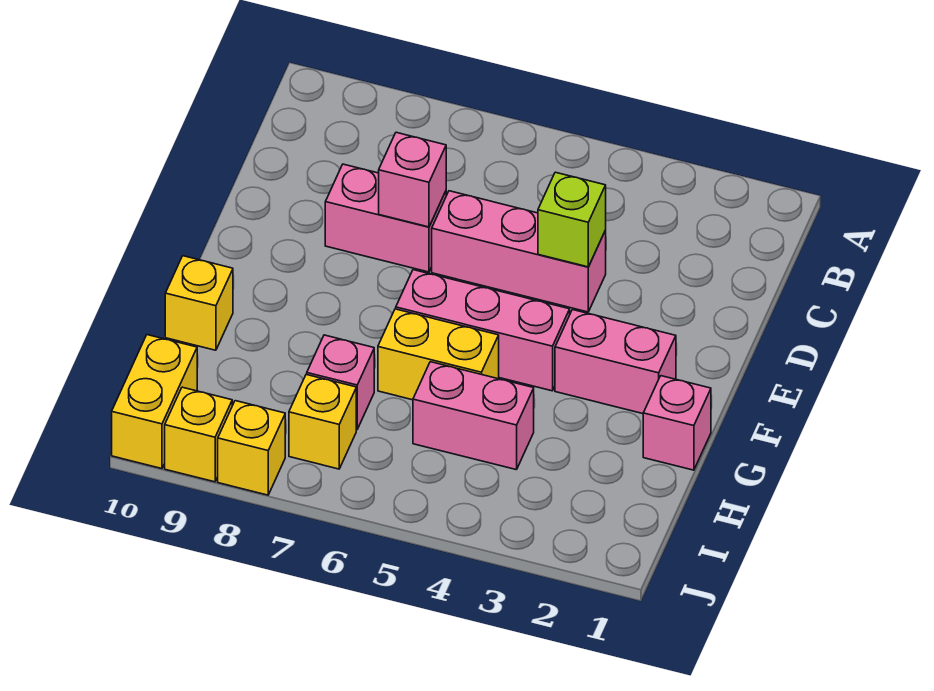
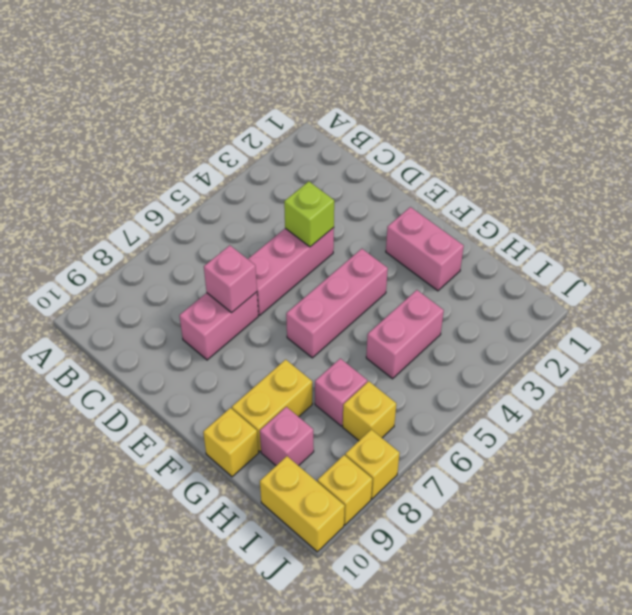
pink 1x2 brick [555,310,676,414] -> pink 1x2 brick turned to [386,207,464,291]
pink 1x1 brick [643,376,711,470] -> pink 1x1 brick moved to [260,407,314,466]
yellow 1x2 brick [378,309,499,400] -> yellow 1x2 brick moved to [232,360,312,452]

